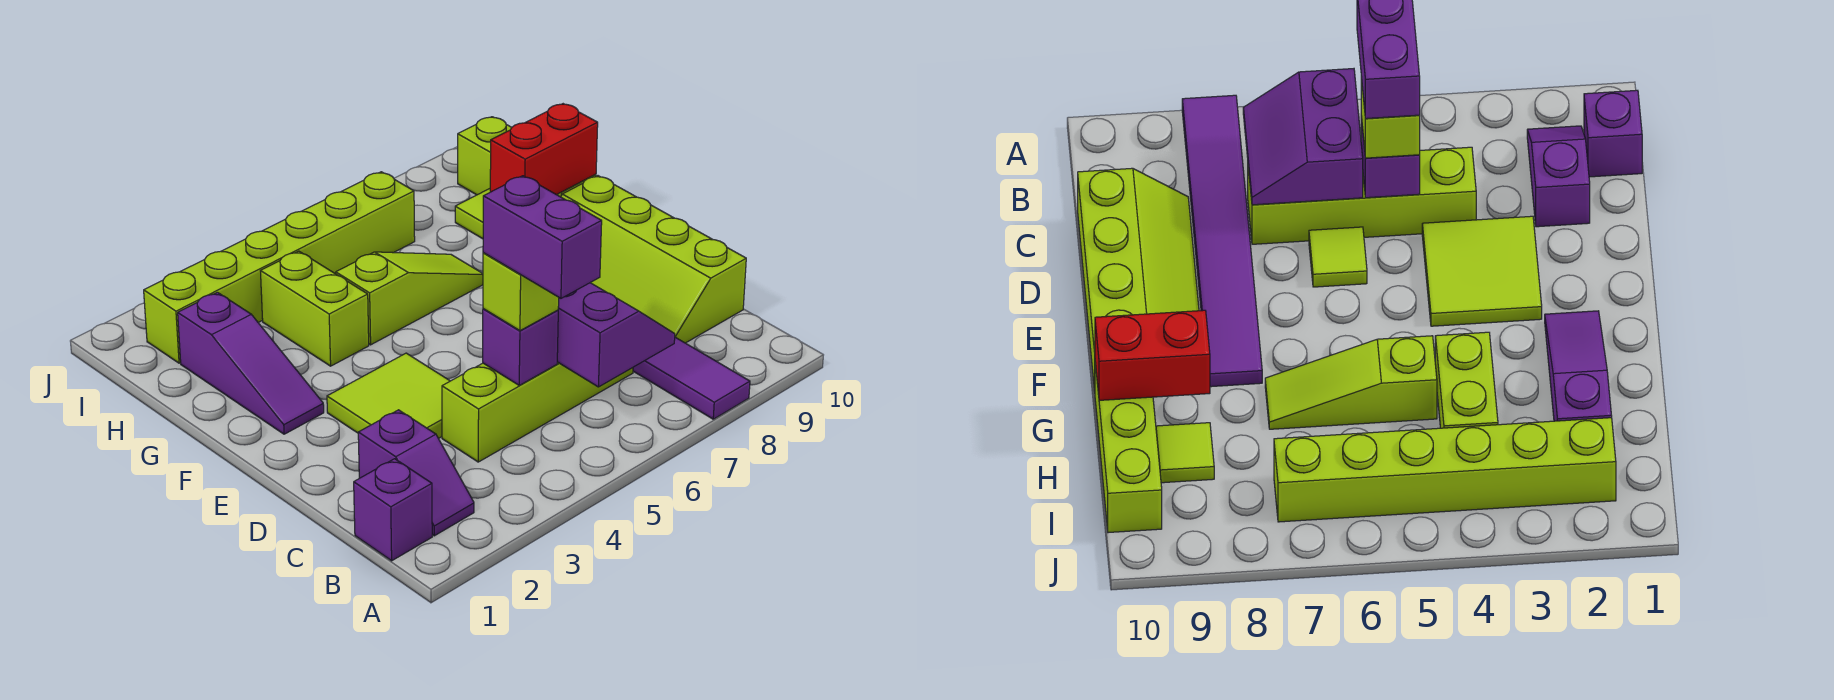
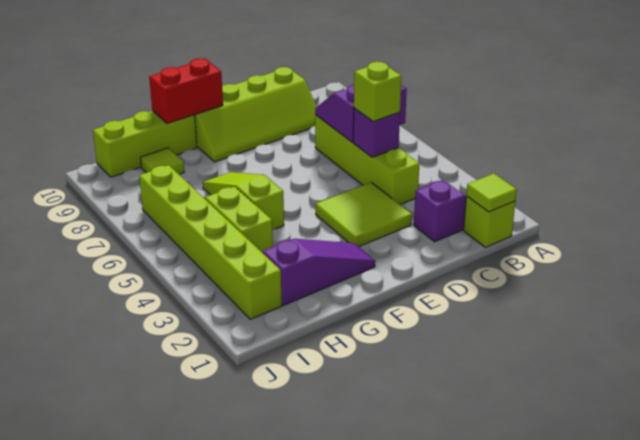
purple 1x6 tile [633,337,750,419] -> none
purple 1x1 brick [354,459,432,561] -> lime 1x1 brick [464,196,515,247]
purple 1x2 brick [483,176,602,298] -> none
lime 1x1 tile [1309,227,1367,287] -> lime 1x1 tile moved to [466,173,517,212]
lime 1x2 brick [261,251,369,366] -> lime 1x2 brick turned to [205,186,273,253]
red 1x2 brick [490,104,598,195] -> red 1x2 brick turned to [149,58,223,124]

